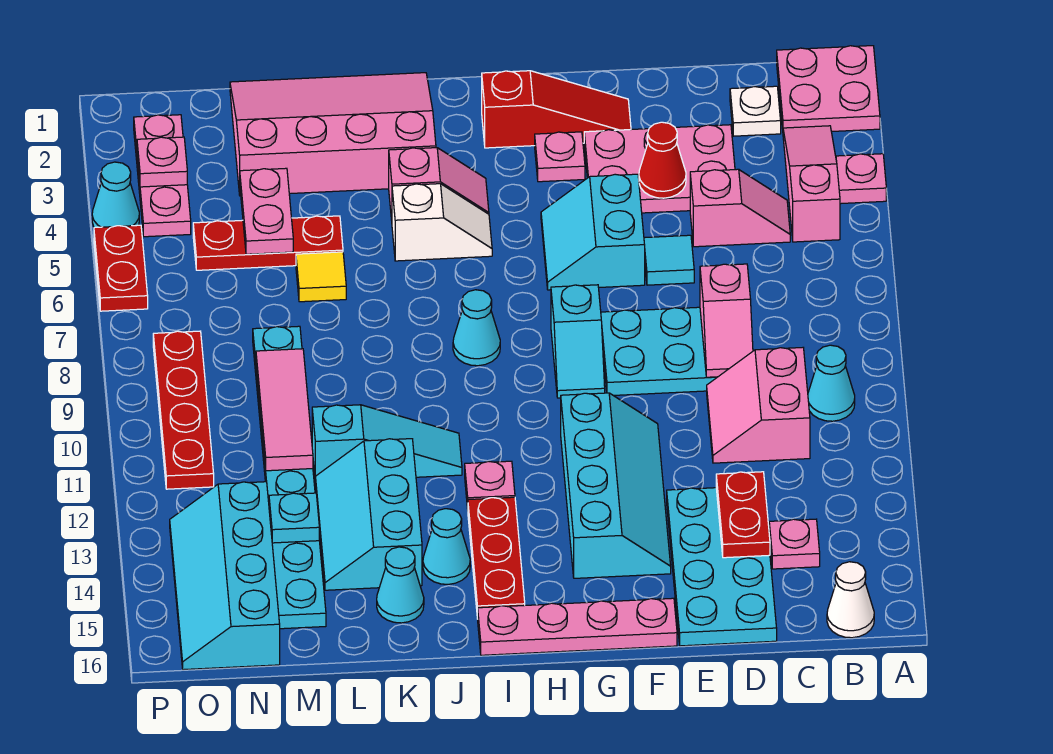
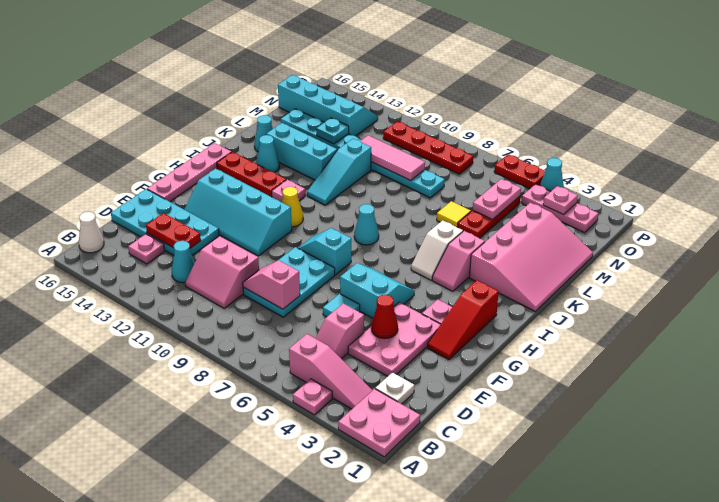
cyan 1x1 cone [808,345,855,421] -> cyan 1x1 cone moved to [172,241,195,283]
pink 2x2 slope [707,348,810,463] -> pink 2x2 slope turned to [185,236,259,308]
none -> yellow 1x1 cone [282,187,303,227]
pink 1x2 plate [240,168,293,254] -> pink 1x2 plate turned to [473,179,521,219]

